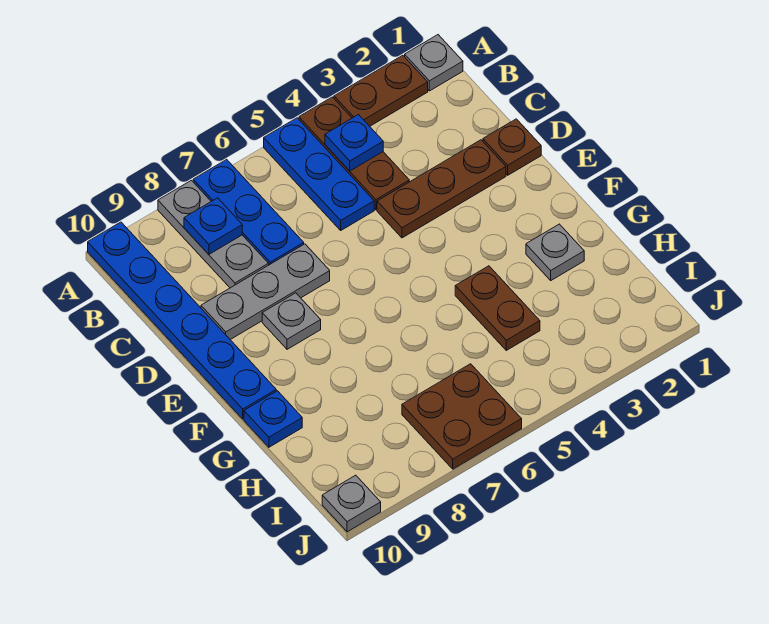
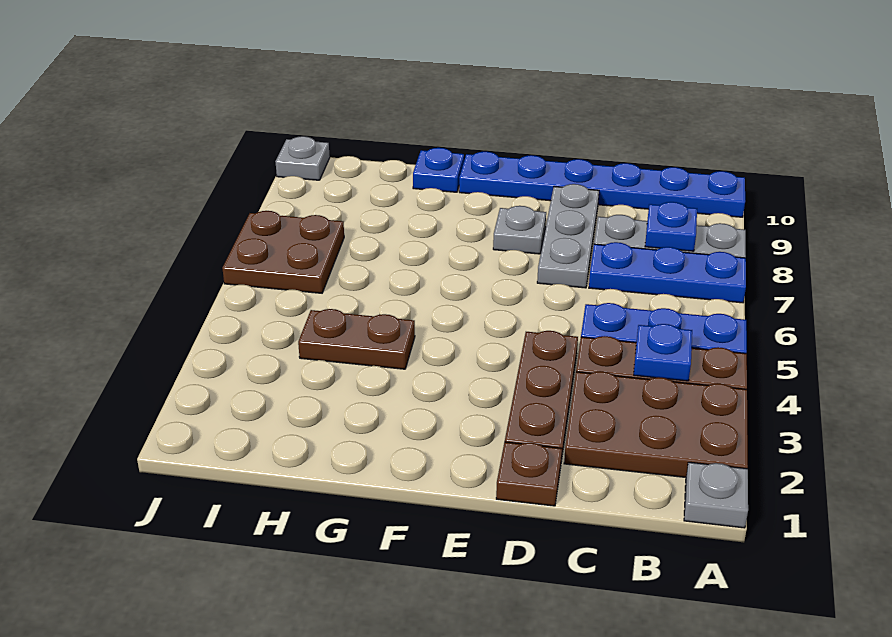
brown 1x2 plate [334,55,428,126] -> brown 2x3 plate [564,371,748,477]
grey 1x1 plate [526,224,584,280] -> none

